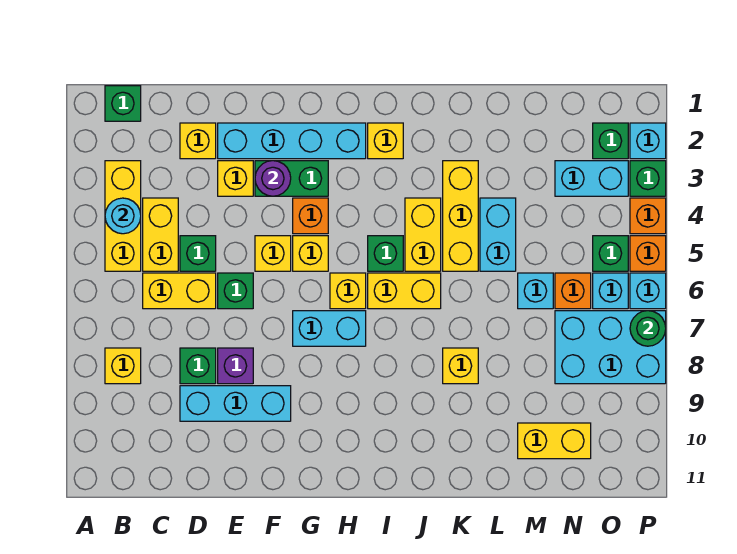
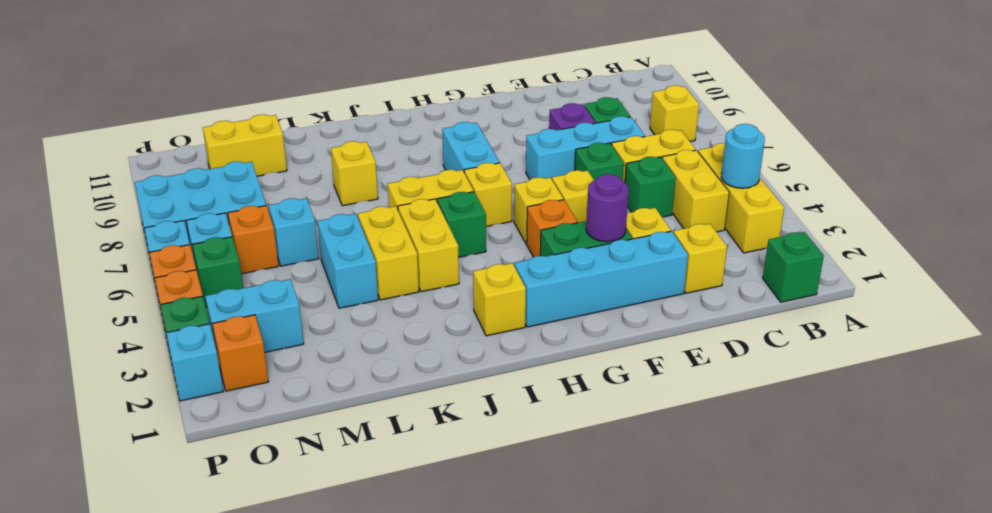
cyan 1x3 brick [180,386,291,421] -> cyan 1x3 brick moved to [526,116,645,179]
cyan 1x2 brick [293,311,366,346] -> cyan 1x2 brick turned to [442,122,500,172]
yellow 1x3 brick [443,161,478,271] -> yellow 1x2 brick [358,206,419,300]
green 1x1 brick [593,123,628,159] -> orange 1x1 brick [212,315,268,391]
green 1x1 round brick [630,311,666,346] -> none

